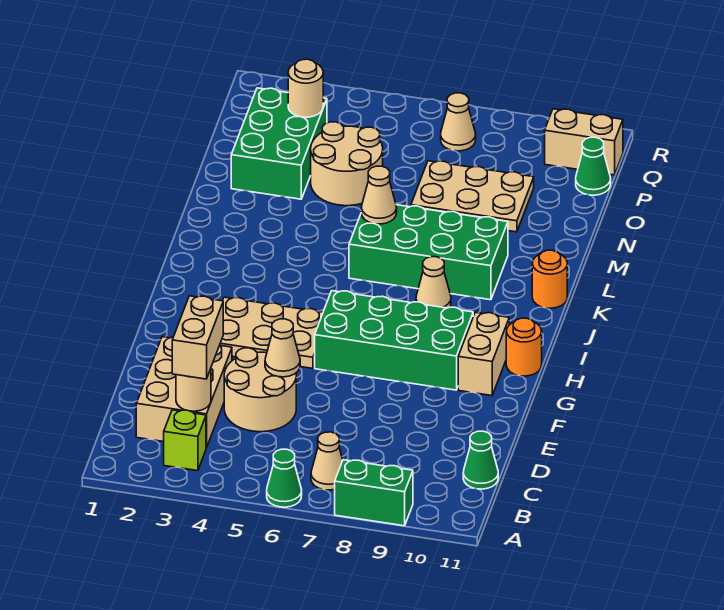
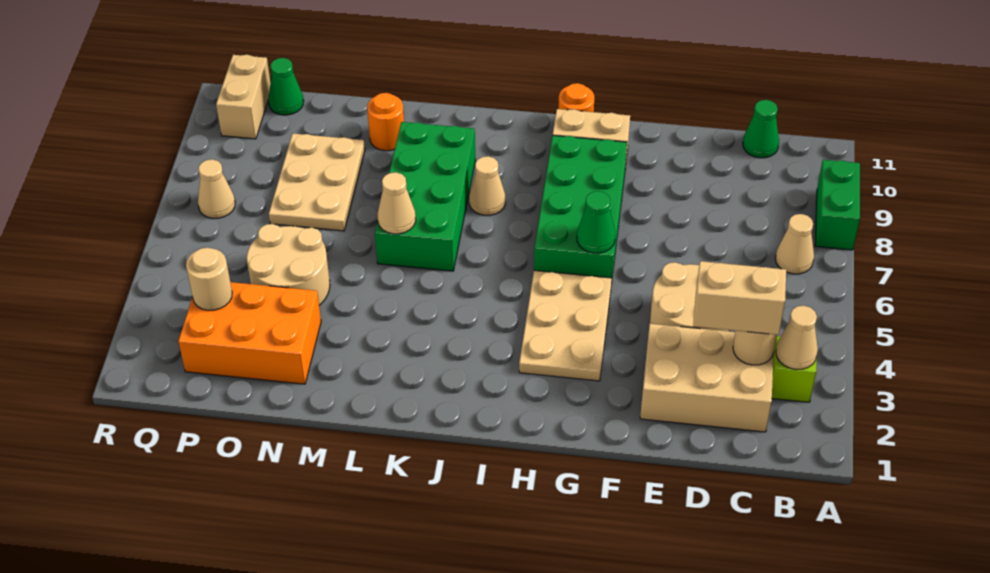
green 1x1 cone [267,449,302,507] -> green 1x1 cone moved to [577,191,615,253]
tan 1x1 cone [265,319,300,377] -> tan 1x1 cone moved to [776,306,818,369]
orange 1x1 round brick [532,250,567,308] -> orange 1x1 round brick moved to [367,93,404,151]
green 2x3 brick [231,88,327,199] -> orange 2x3 brick [178,282,321,384]

